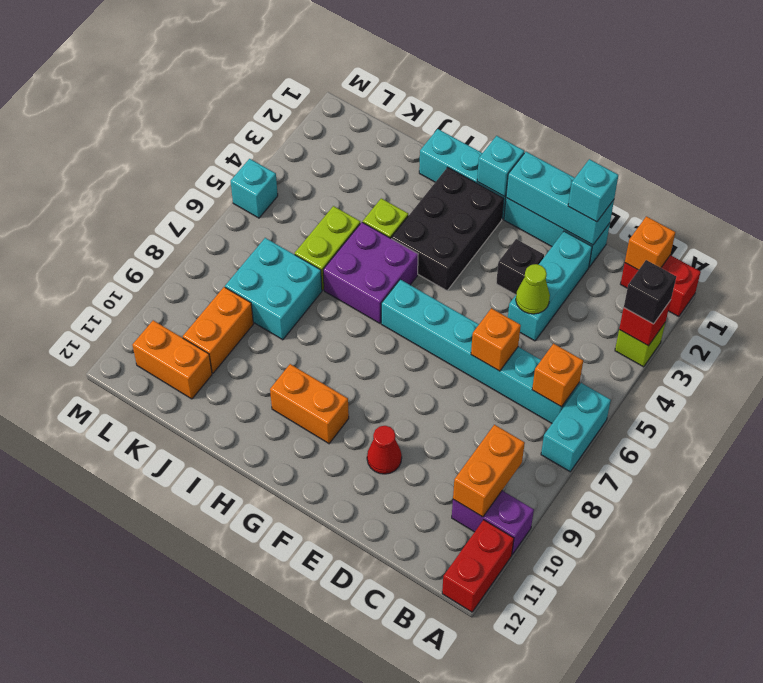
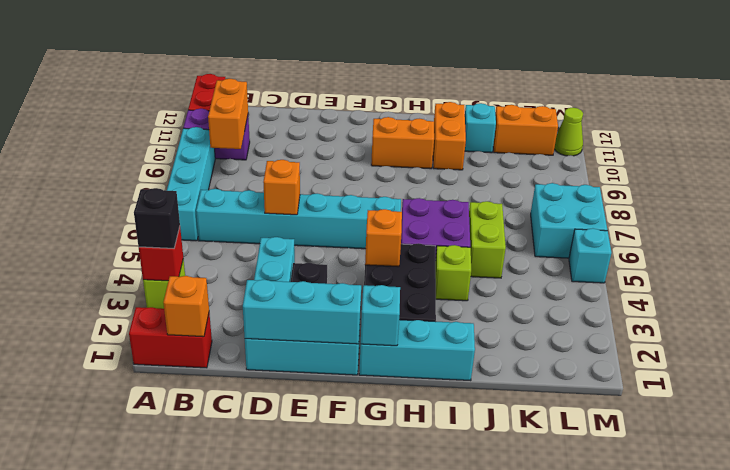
cyan 1x2 brick [541,383,611,472] -> cyan 1x4 brick [167,127,215,241]
orange 1x1 brick [532,344,583,407] -> orange 1x1 brick moved to [365,209,402,267]
cyan 1x1 brick [568,159,618,222] -> cyan 1x1 brick moved to [465,103,496,153]
lime 1x1 cone [516,264,550,314] -> lime 1x1 cone moved to [554,108,583,156]
red 1x1 cone [367,426,402,474] -> none
cyan 2x2 brick [225,238,322,340] -> cyan 2x2 brick moved to [531,183,607,258]
orange 1x2 brick [183,287,253,373] -> orange 1x2 brick moved to [433,102,466,170]

